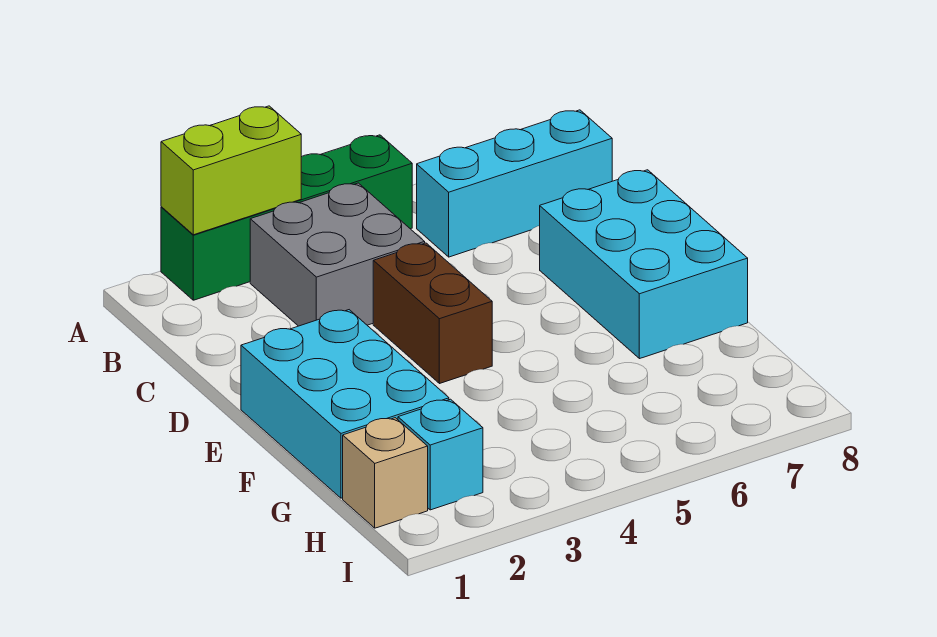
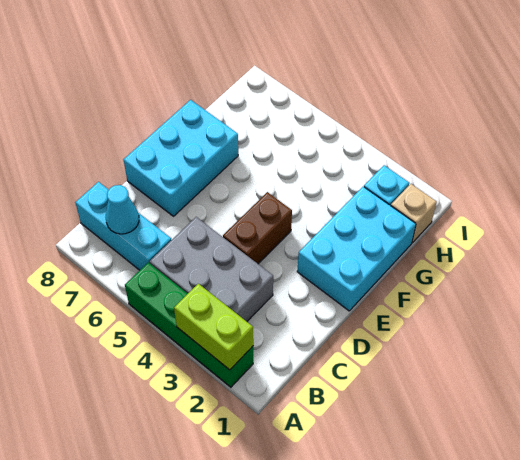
grey 2x2 brick [250,183,425,326] -> grey 2x3 brick [150,217,273,321]
none -> cyan 1x1 cone [106,185,139,234]

